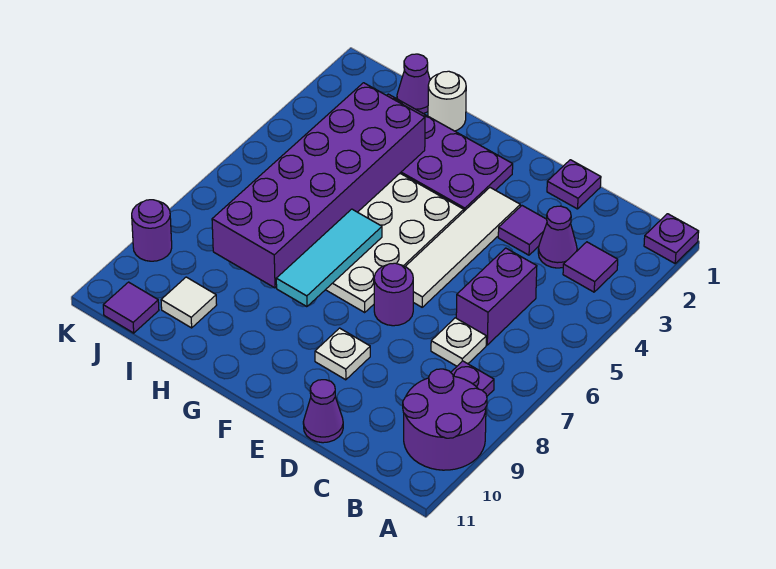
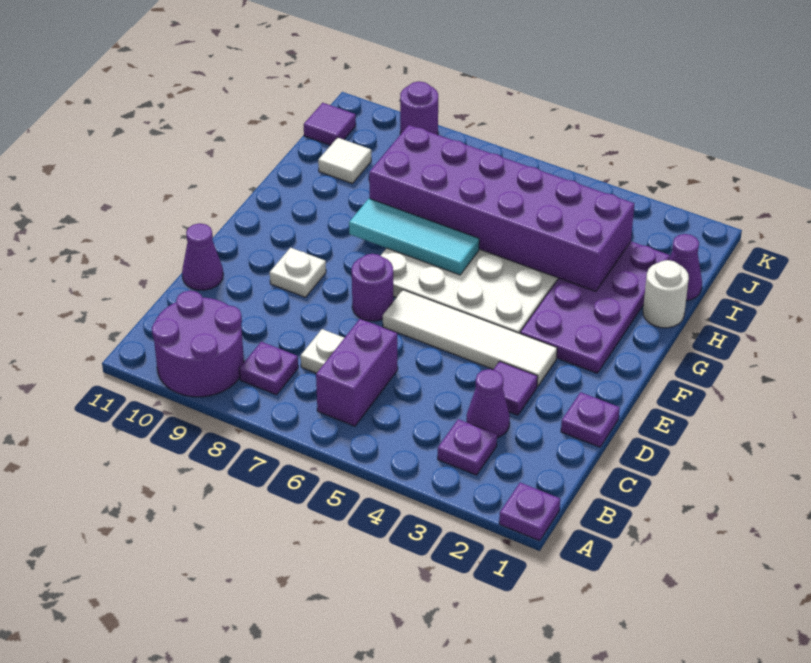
purple 1x1 tile [563,242,618,292] -> purple 1x1 plate [438,419,497,475]
purple 1x2 brick [456,248,537,345] -> purple 1x2 brick turned to [316,319,398,426]

